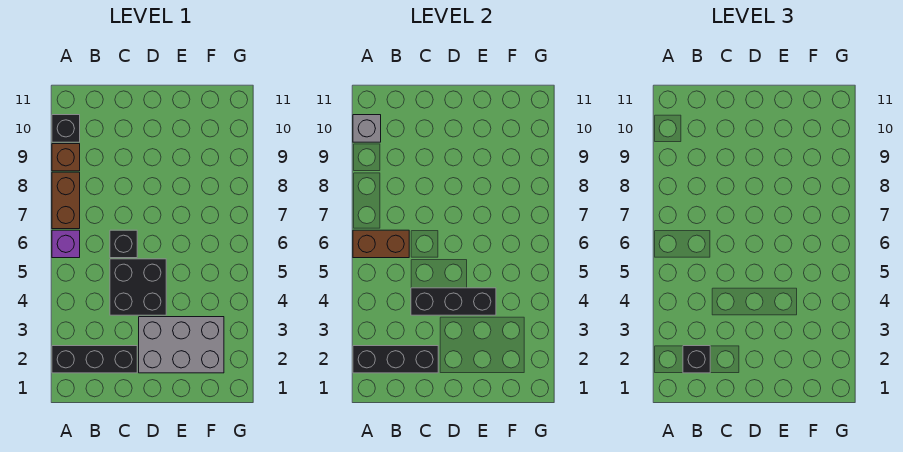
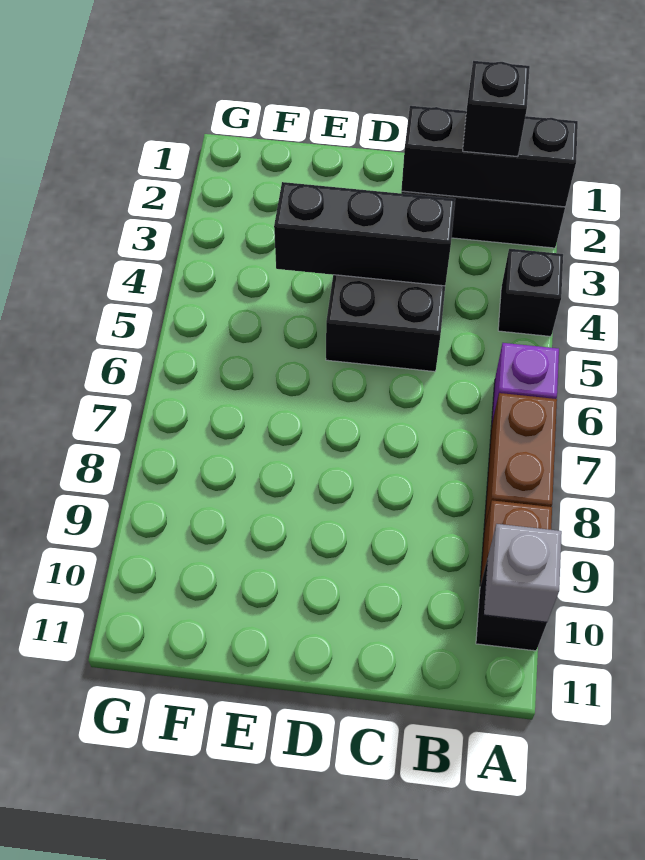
brown 1x2 brick [353,230,409,258] -> none
black 1x1 brick [110,230,137,258] -> black 1x1 brick moved to [498,249,563,336]
grey 2x3 brick [139,317,224,373] -> none

